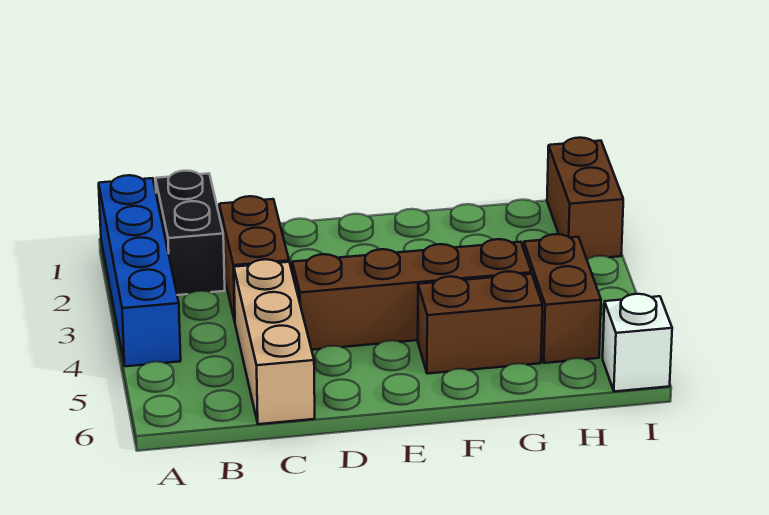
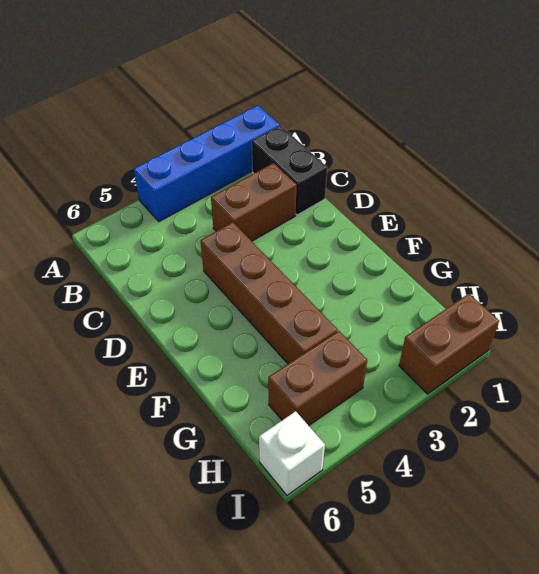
black 1x2 brick [156,171,225,295] -> black 1x2 brick turned to [252,125,327,215]
tan 1x3 brick [234,259,315,424] -> none
brown 1x2 brick [418,271,542,374] -> none

